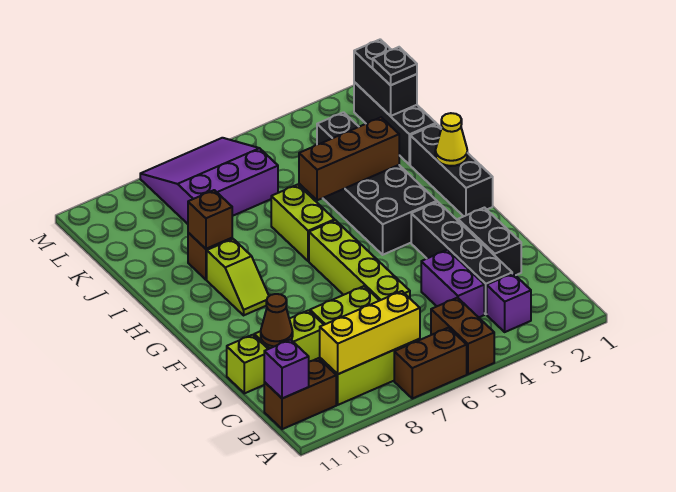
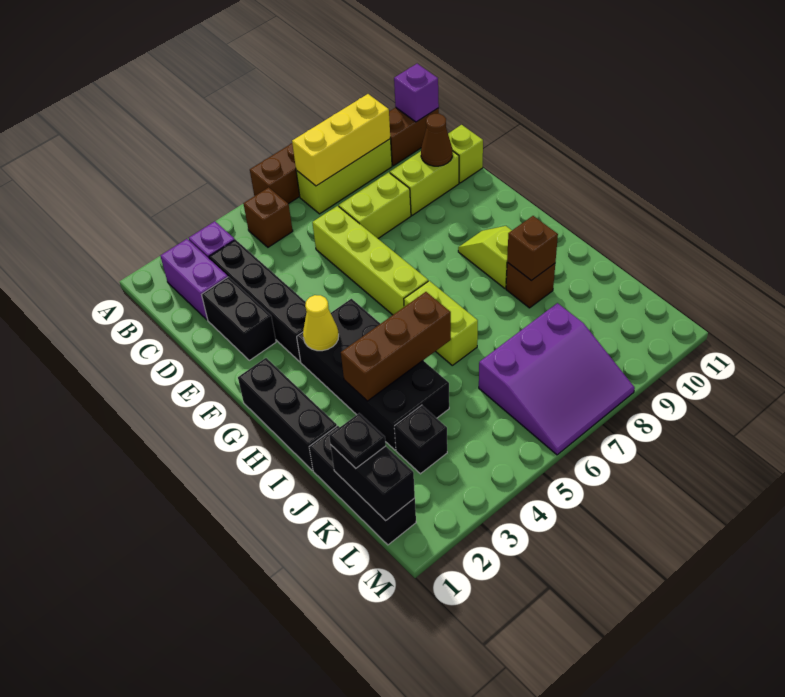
brown 1x2 brick [431,298,494,374] -> brown 1x1 brick [243,187,293,247]
purple 1x2 brick [421,250,484,317] -> purple 1x2 brick moved to [160,239,228,320]
yellow 1x1 cone [435,113,467,166] -> yellow 1x1 cone moved to [303,295,339,351]

